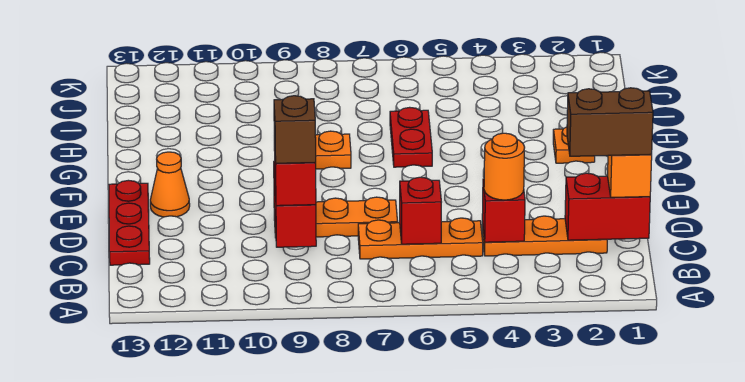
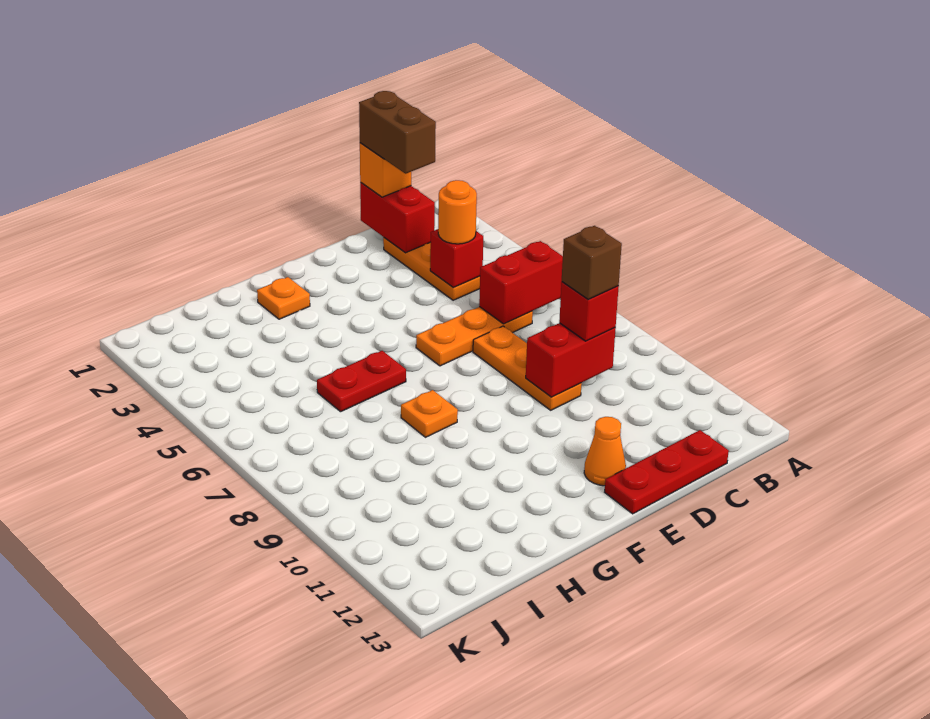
orange 1x3 plate [358,218,483,259] -> orange 1x3 plate turned to [416,307,533,366]
red 1x1 brick [400,177,441,244] -> red 1x2 brick [479,241,563,324]

